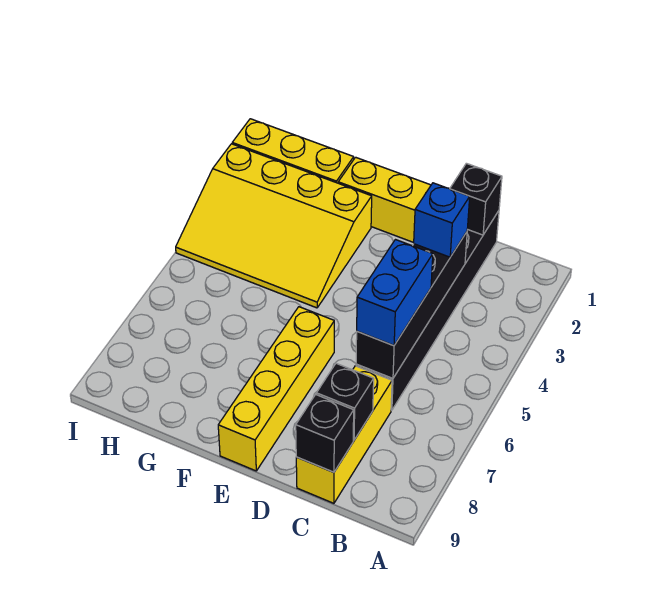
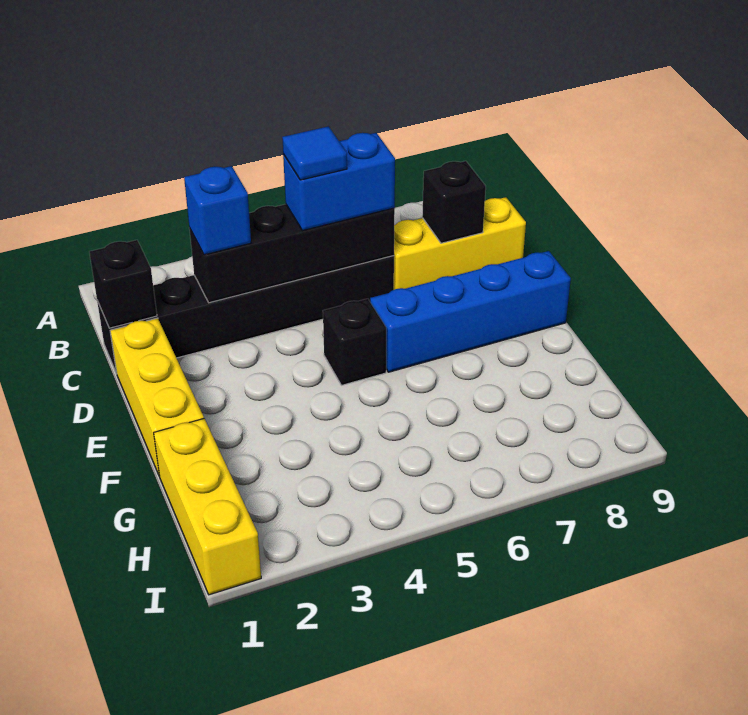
none -> blue 1x1 tile [282,126,347,180]
black 1x1 brick [296,395,354,472] -> black 1x1 brick moved to [323,299,386,385]
yellow 1x4 brick [218,307,334,471] -> blue 1x4 brick [370,251,571,372]
yellow 3x4 slope [176,144,372,308] -> none

